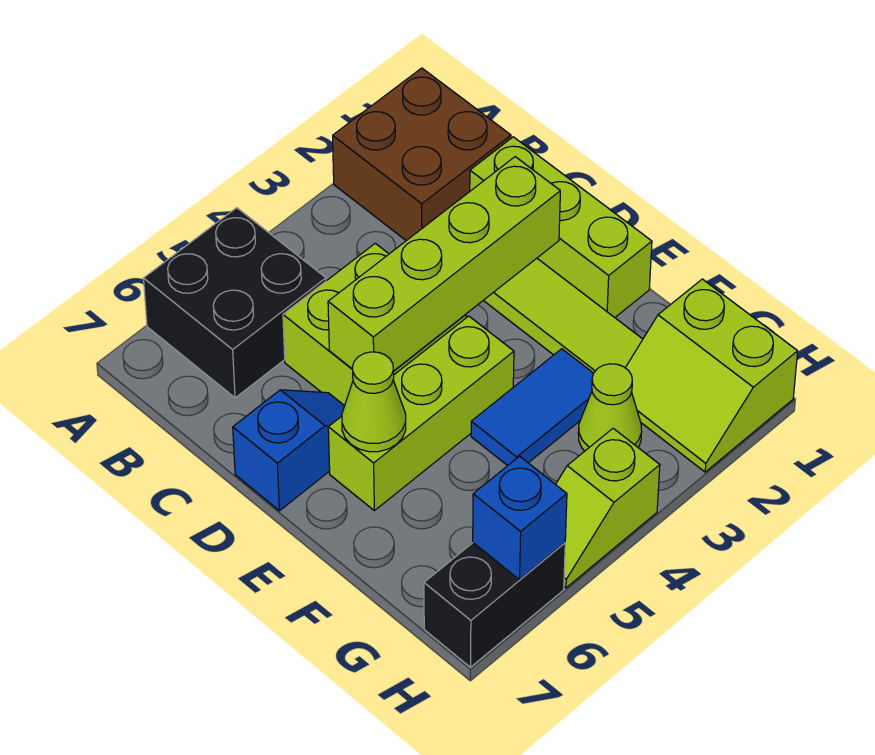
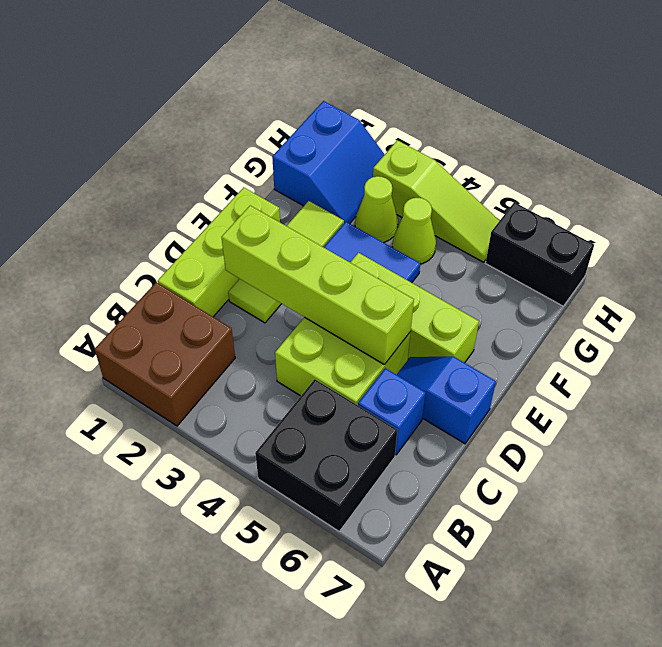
lime 1x1 cone [342,352,406,452] -> lime 1x1 cone moved to [393,198,436,264]
lime 2x2 slope [626,279,798,472] -> blue 2x2 slope [272,101,385,224]
lime 1x2 slope [556,428,660,588] -> lime 1x3 slope [373,140,499,262]
blue 1x1 brick [473,456,567,580] -> blue 1x1 brick moved to [358,368,426,455]

